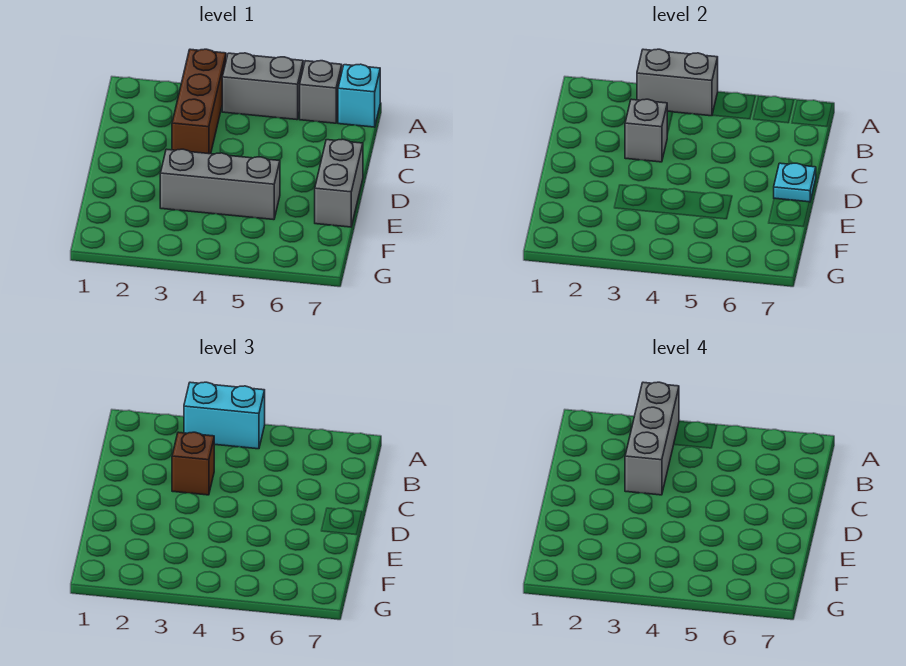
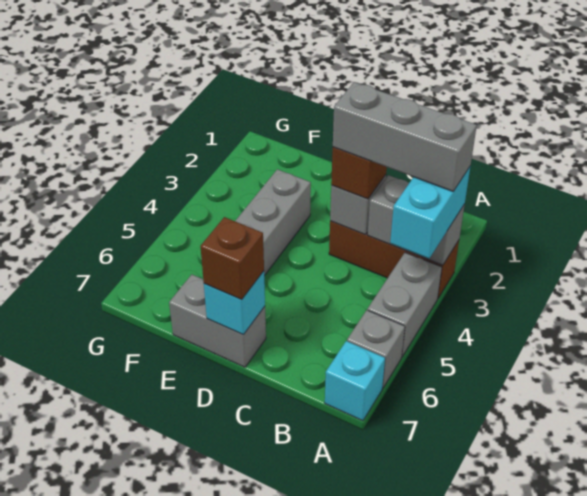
grey 1x2 brick [637,49,718,116] -> grey 1x2 brick turned to [368,175,465,265]
cyan 1x1 plate [774,163,816,202] -> cyan 1x1 brick [204,271,265,335]
none -> brown 1x1 brick [200,217,264,300]

